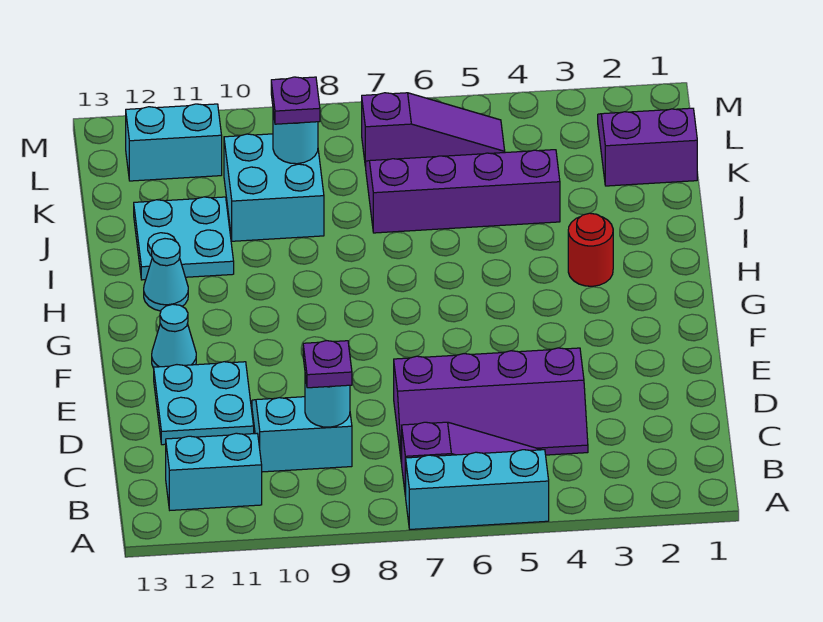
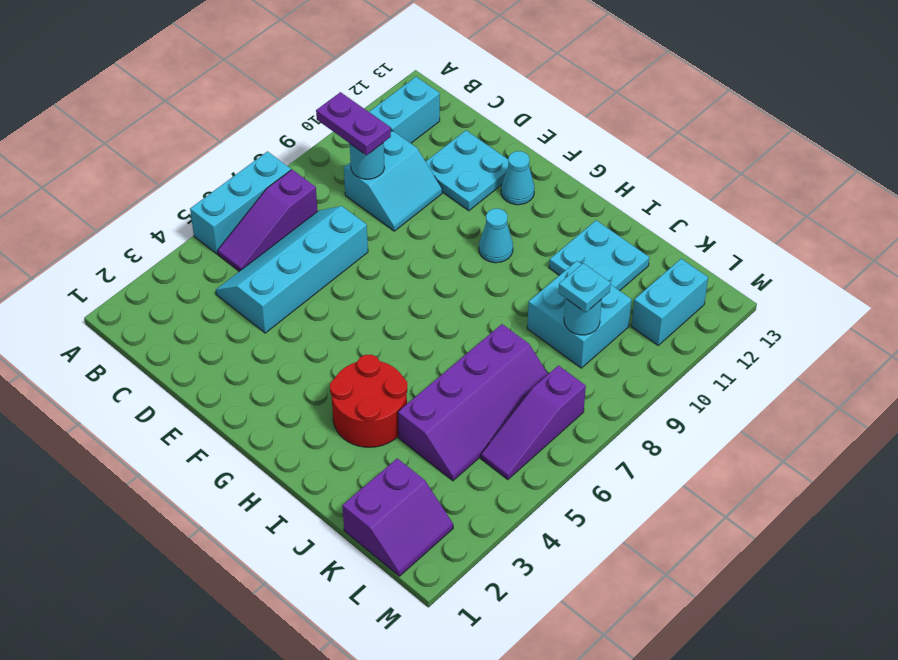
purple 2x4 slope [394,348,588,463] -> cyan 2x4 slope [216,206,368,333]
purple 1x1 plate [303,341,352,388] -> purple 1x2 plate [316,92,391,155]
red 1x1 round brick [568,213,613,286] -> red 2x2 round brick [330,355,407,447]
cyan 1x1 cone [144,239,188,311] -> cyan 1x1 cone moved to [479,209,513,263]
purple 1x1 plate [271,77,320,124] -> cyan 1x1 plate [558,263,611,312]

